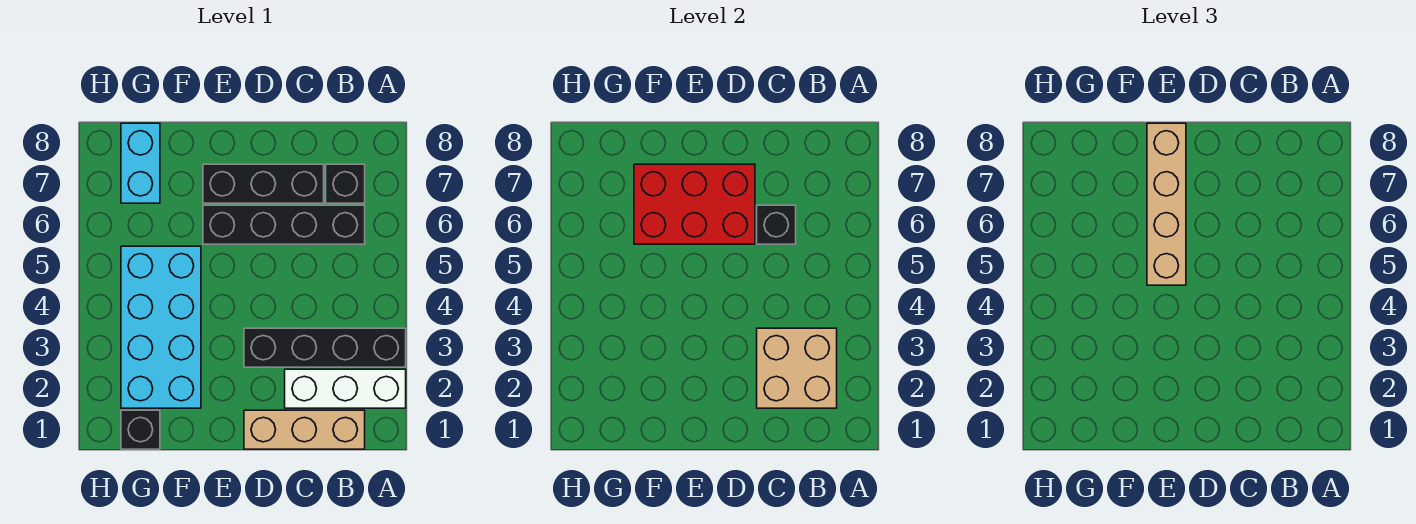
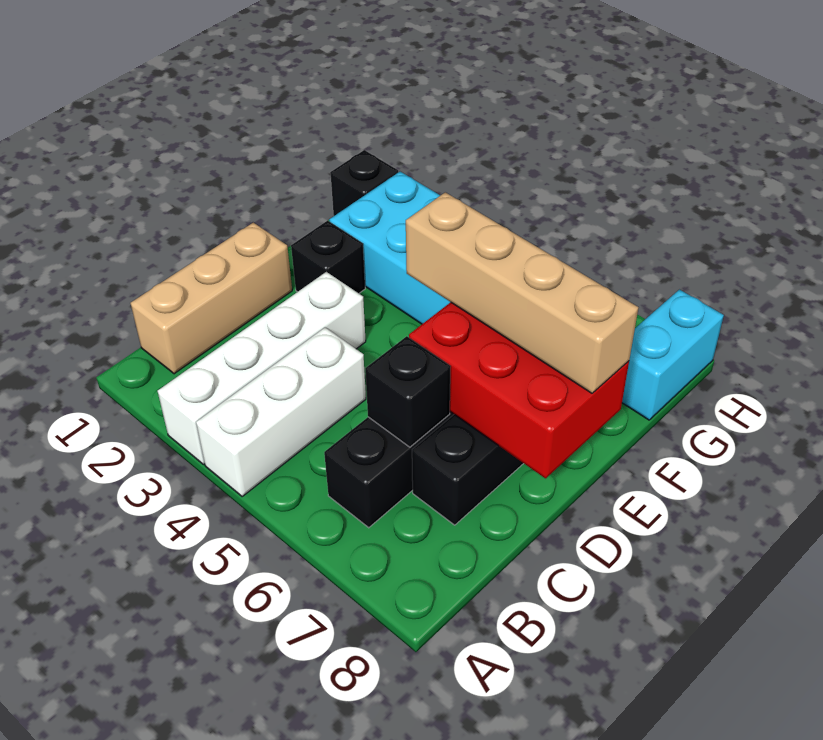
white 1x3 brick [285,369,406,408] -> white 1x3 brick moved to [196,328,366,497]
black 1x4 brick [244,328,406,367] -> white 1x4 brick [158,272,366,464]
tan 2x2 brick [757,328,837,408] -> none
black 1x1 brick [326,164,365,203] -> black 1x1 brick moved to [291,221,365,293]
red 2x3 brick [634,164,755,244] -> red 2x3 brick turned to [409,302,629,478]
cyan 1x2 brick [121,123,160,203] -> cyan 1x2 brick turned to [622,290,724,420]

